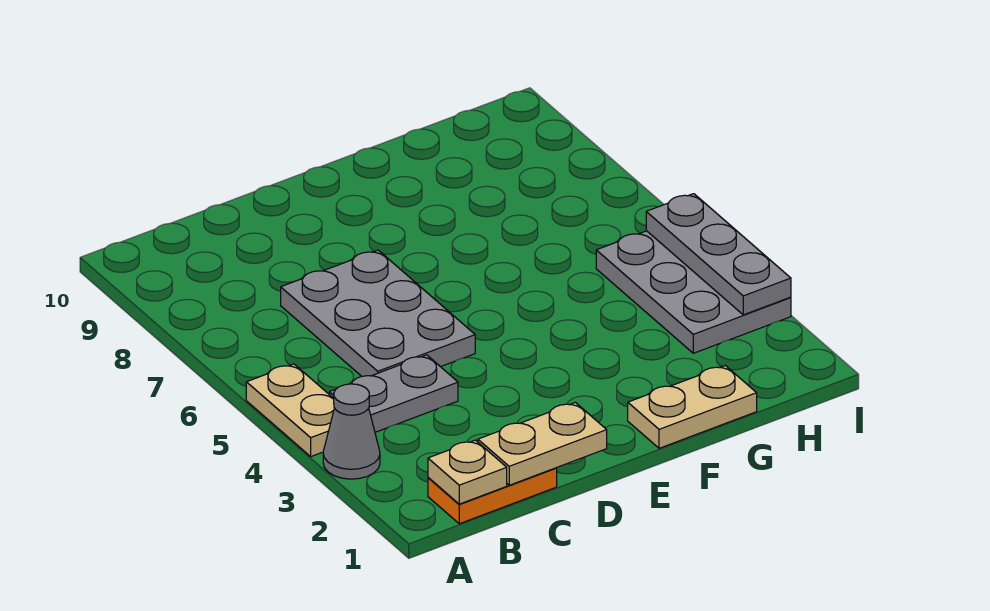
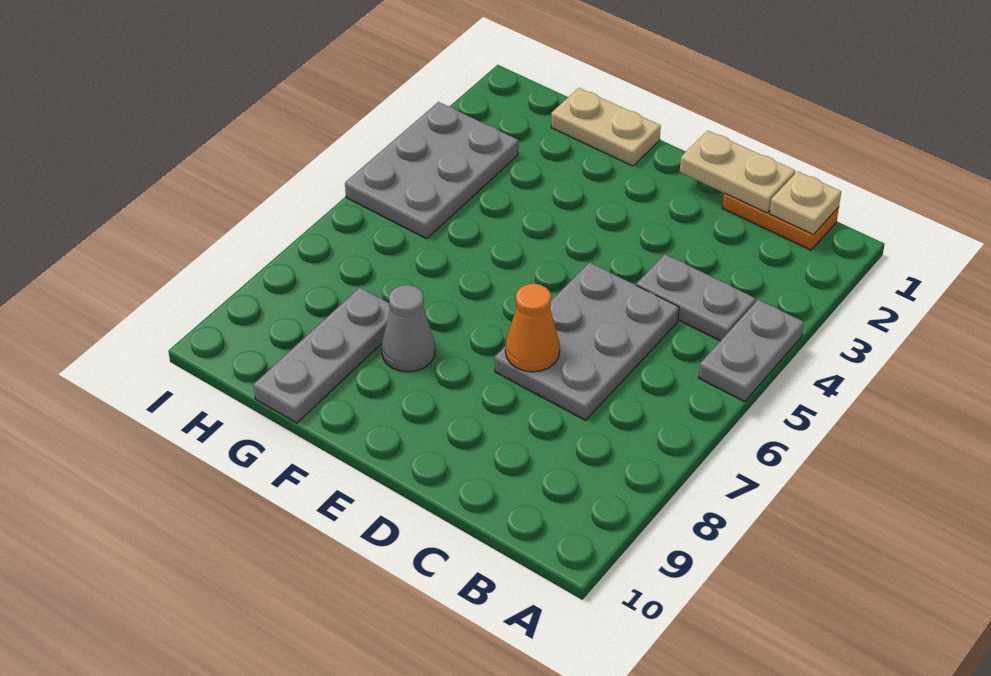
grey 1x1 cone [323,384,380,479] -> grey 1x1 cone moved to [382,285,435,372]
tan 1x2 plate [246,364,334,456] -> grey 1x2 plate [699,300,804,402]
none -> orange 1x1 cone [505,284,560,372]
grey 1x3 plate [646,194,791,315] -> grey 1x3 plate moved to [254,288,390,423]

